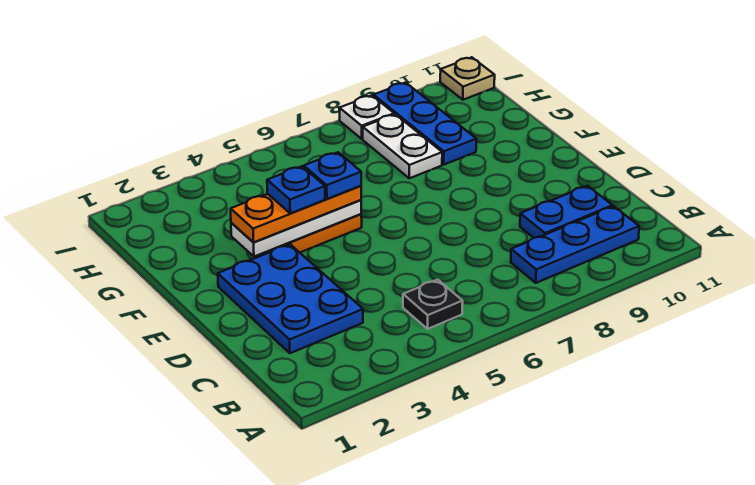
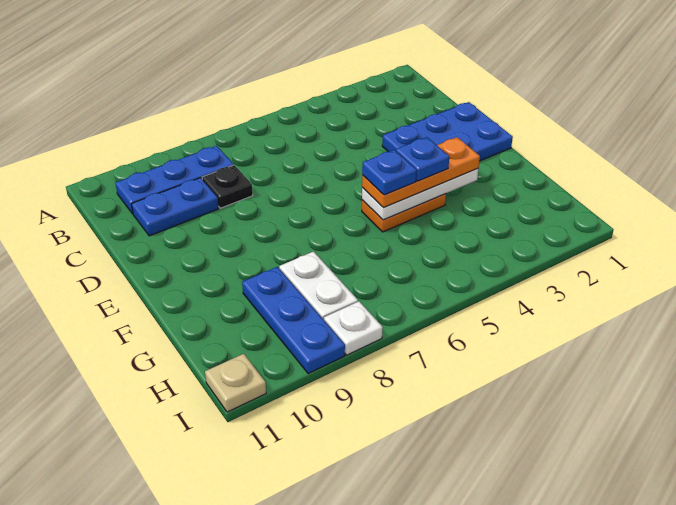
black 1x1 plate [403,280,463,329] -> black 1x1 plate moved to [202,165,253,208]
blue 2x3 plate [218,244,363,353] -> blue 2x3 plate turned to [382,102,513,161]

